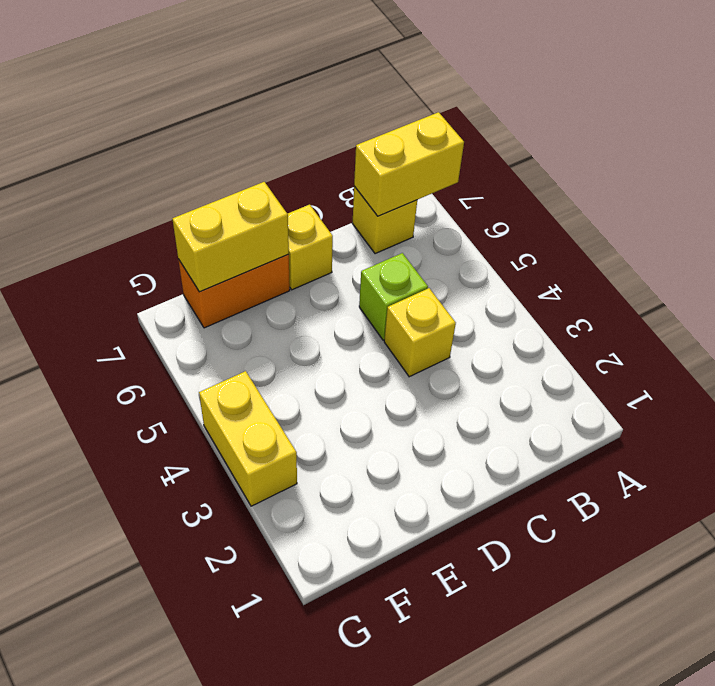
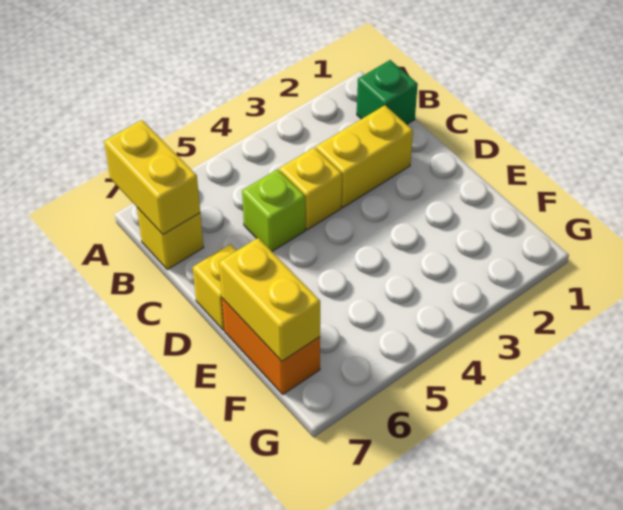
none -> green 1x1 brick [357,60,418,124]
yellow 1x2 brick [199,371,297,506] -> yellow 1x2 brick moved to [316,105,413,207]

